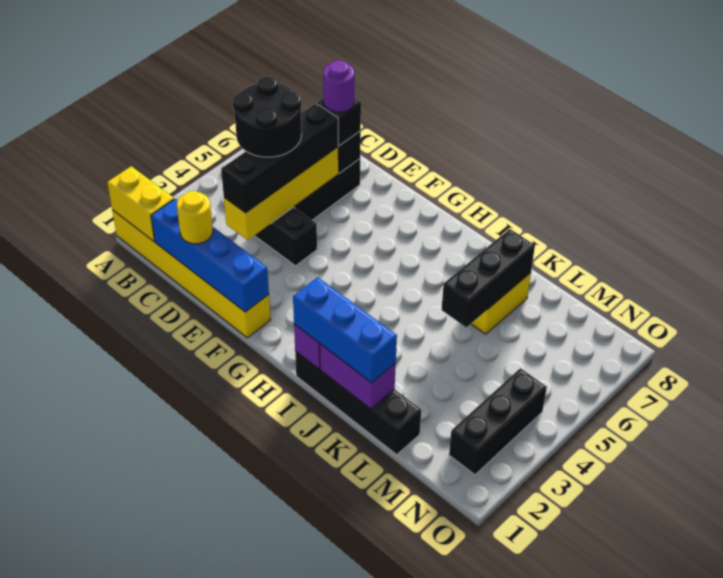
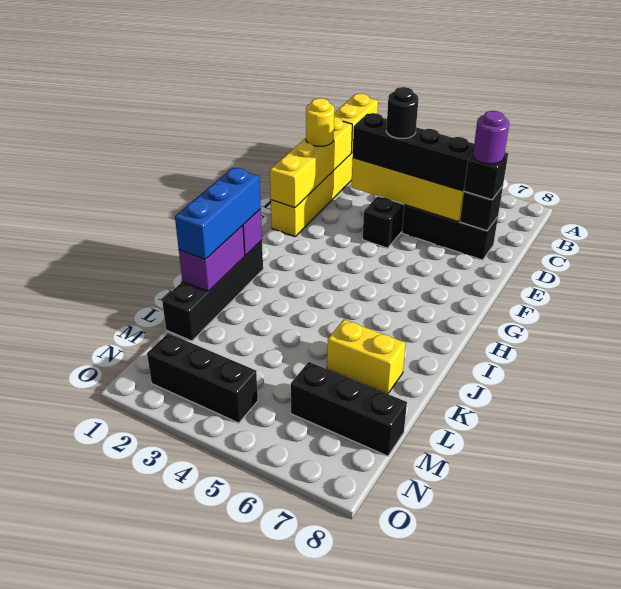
blue 1x4 brick [151,199,269,312] -> yellow 1x4 brick [270,117,352,208]
black 2x2 round brick [233,77,302,157] -> black 1x1 round brick [386,87,419,139]
black 1x3 brick [442,229,535,327] -> black 1x3 brick moved to [291,362,407,456]

